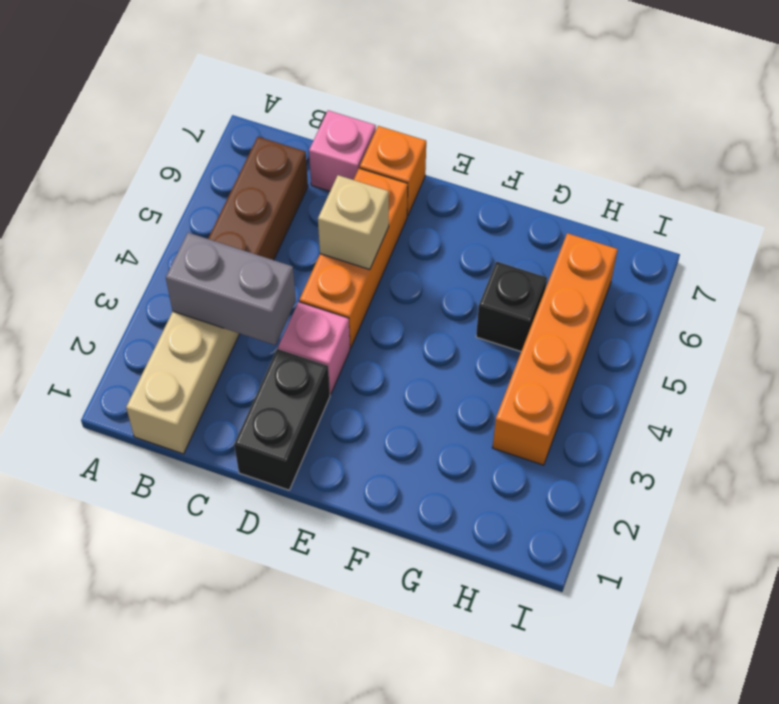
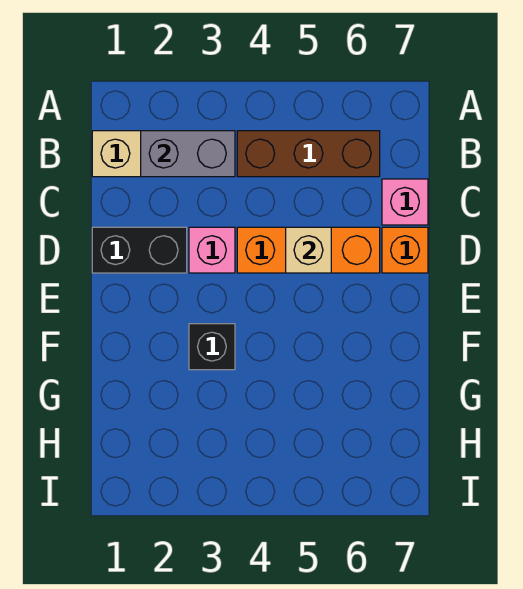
grey 1x2 brick [166,233,296,345] -> grey 1x2 brick turned to [141,131,235,177]
black 1x1 brick [476,262,547,352] -> black 1x1 brick moved to [189,324,235,370]
orange 1x4 brick [492,233,618,465] -> none

